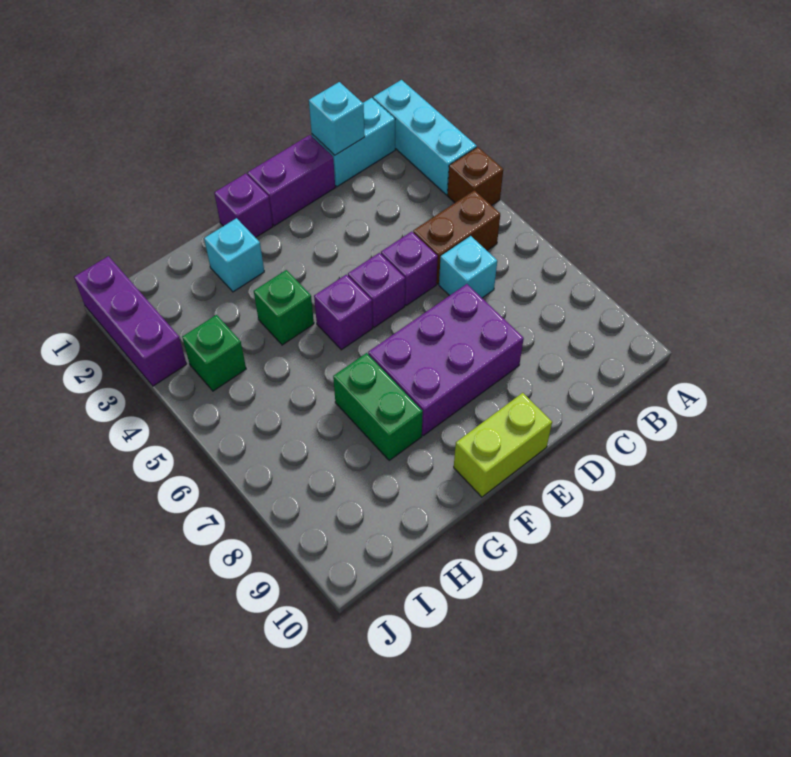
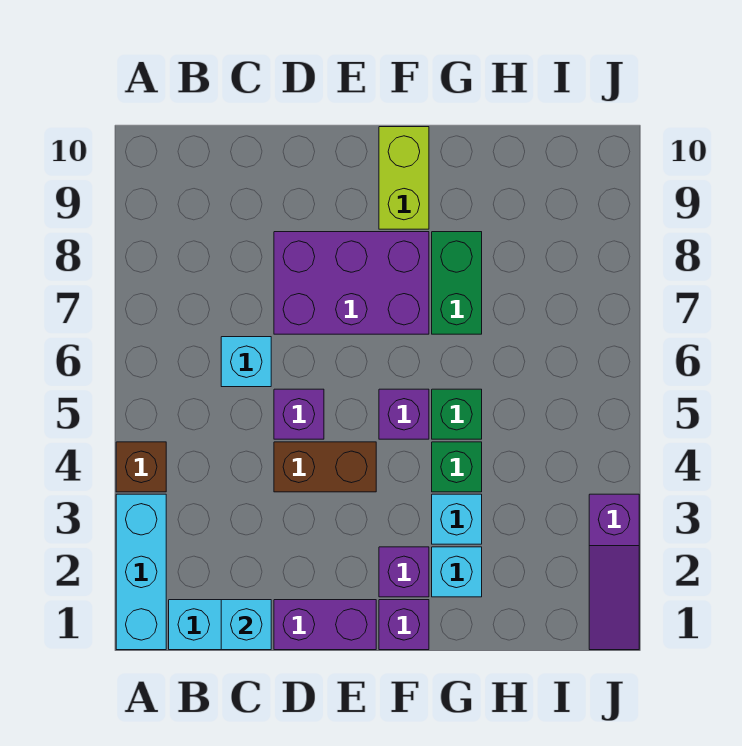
brown 1x2 brick [413,190,500,284] -> brown 1x2 brick moved to [274,442,376,492]
purple 1x1 brick [348,253,405,327] -> purple 1x1 brick moved to [379,547,429,597]
lime 1x2 brick [454,393,552,497] -> lime 1x2 brick turned to [379,127,429,229]
none -> cyan 1x1 brick [432,494,482,544]
green 1x1 brick [182,315,246,391] -> green 1x1 brick moved to [432,389,482,439]
purple 1x3 brick [74,256,187,386] -> purple 1x3 slope [589,494,639,650]

